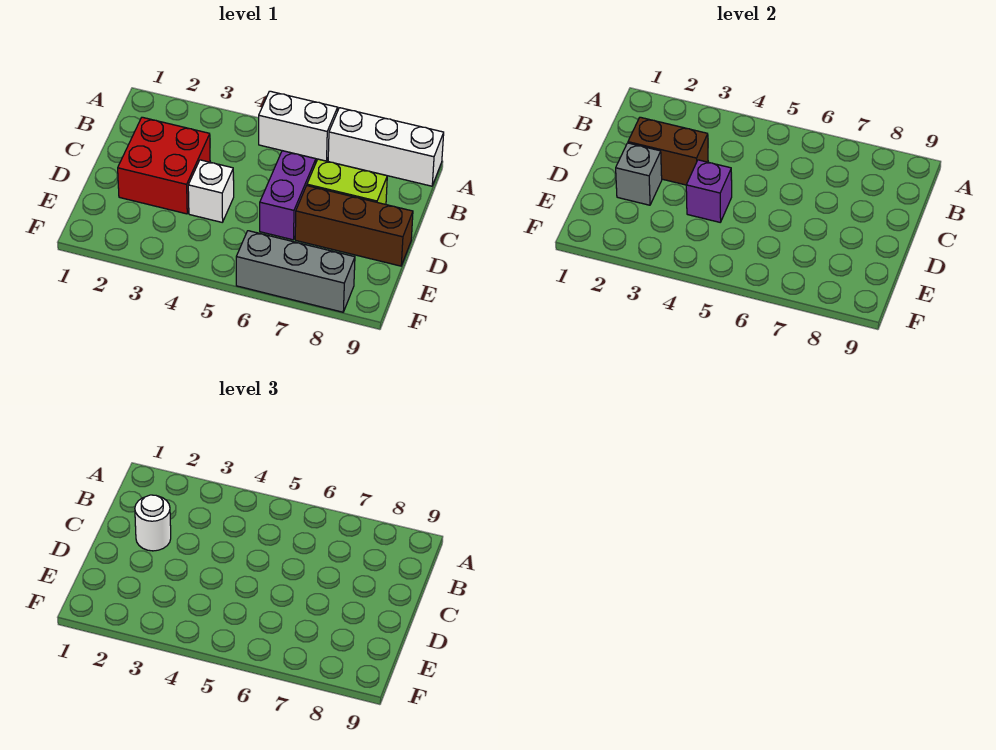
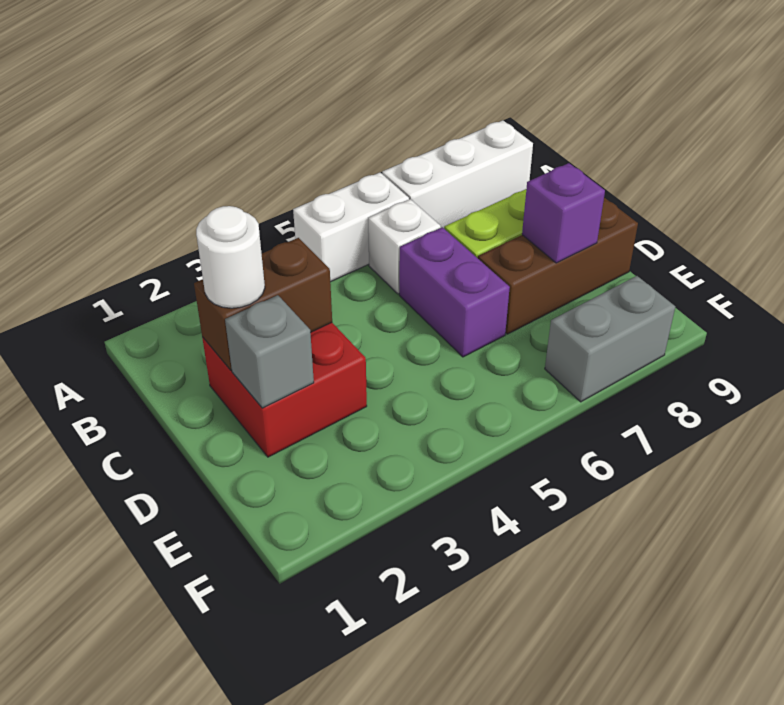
white 1x1 brick [188,160,234,222] -> white 1x1 brick moved to [368,199,441,294]
purple 1x1 brick [686,160,732,222] -> purple 1x1 brick moved to [522,163,605,263]
grey 1x3 brick [236,231,355,312] -> grey 1x2 brick [545,276,675,402]

